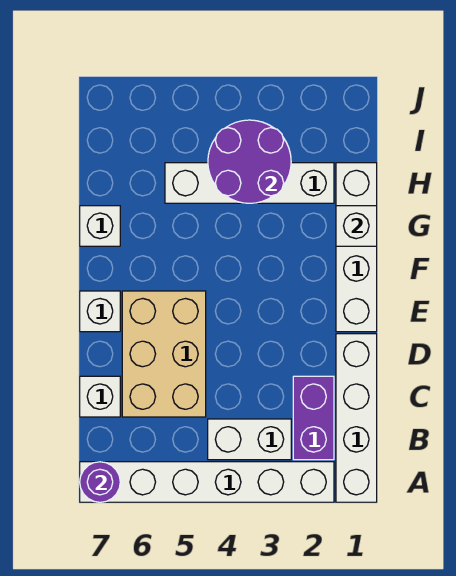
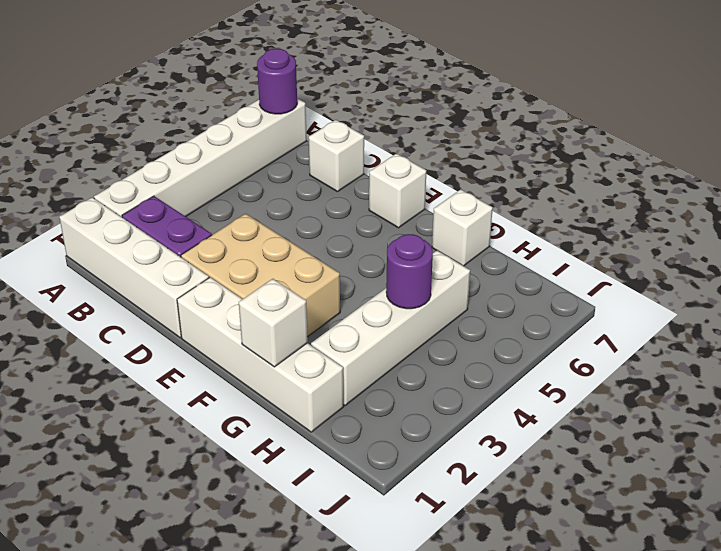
white 1x2 brick [208,419,291,460] -> none
tan 2x3 brick [122,291,206,417] -> tan 2x3 brick moved to [181,214,340,337]
purple 2x2 round brick [208,120,291,203] -> purple 1x1 round brick [386,234,433,309]

